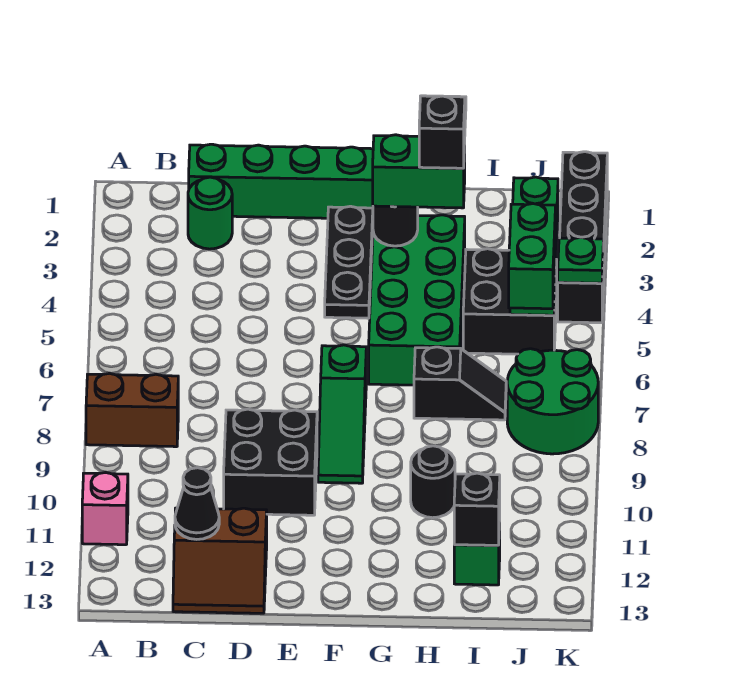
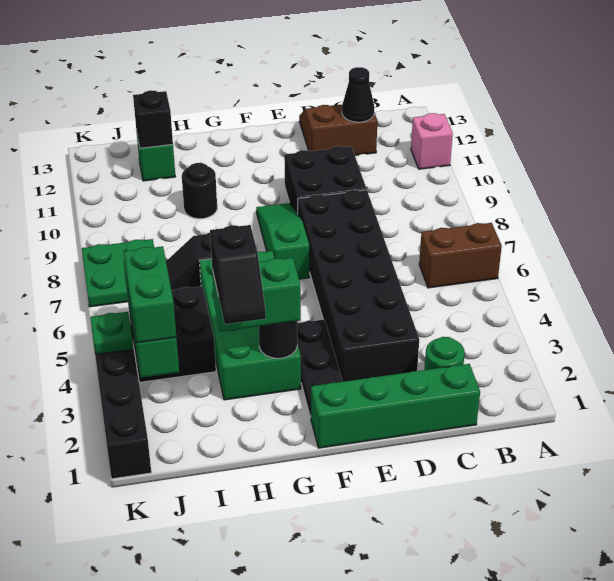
brown 1x2 brick [86,373,178,447] -> brown 1x2 brick moved to [419,223,502,288]
none -> black 2x6 brick [298,190,419,382]
green 1x2 brick [509,204,556,309] -> green 1x2 brick moved to [124,246,176,343]
green 2x2 round brick [507,349,598,454] -> green 2x2 plate [82,239,154,307]

